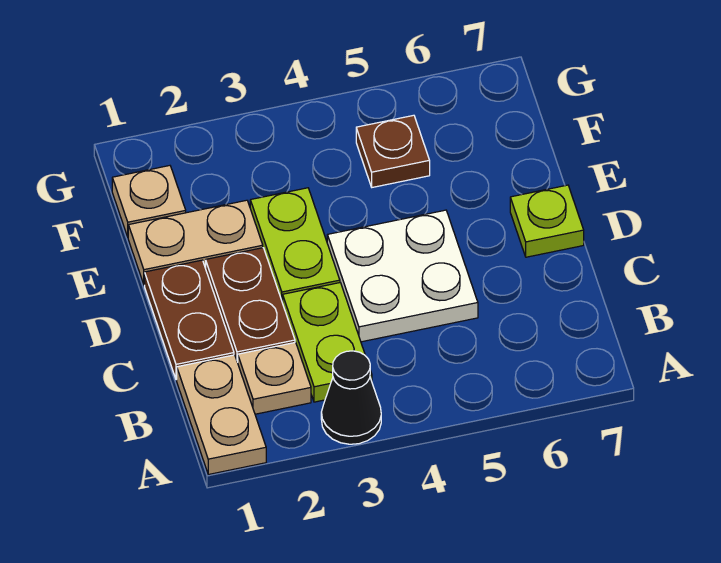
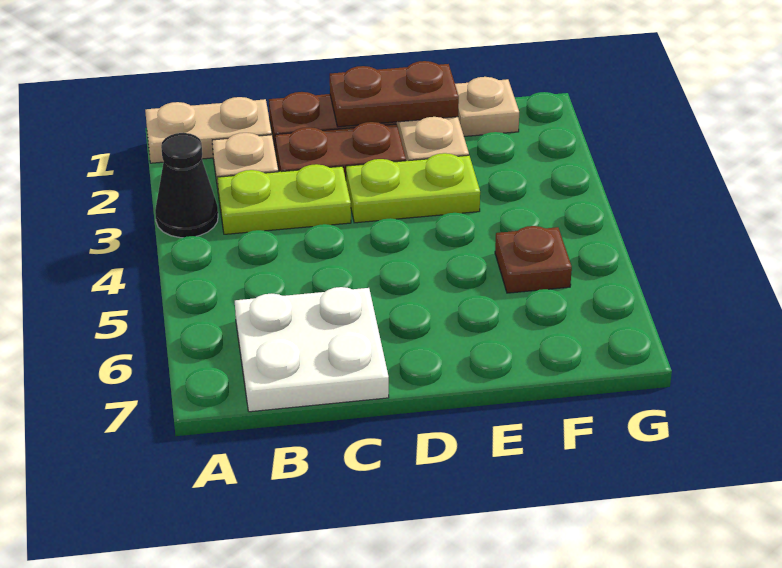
white 2x2 plate [327,210,478,342] -> white 2x2 plate moved to [235,287,389,412]
none -> brown 1x2 plate [330,61,459,127]
lime 1x1 plate [510,185,584,257] -> none

